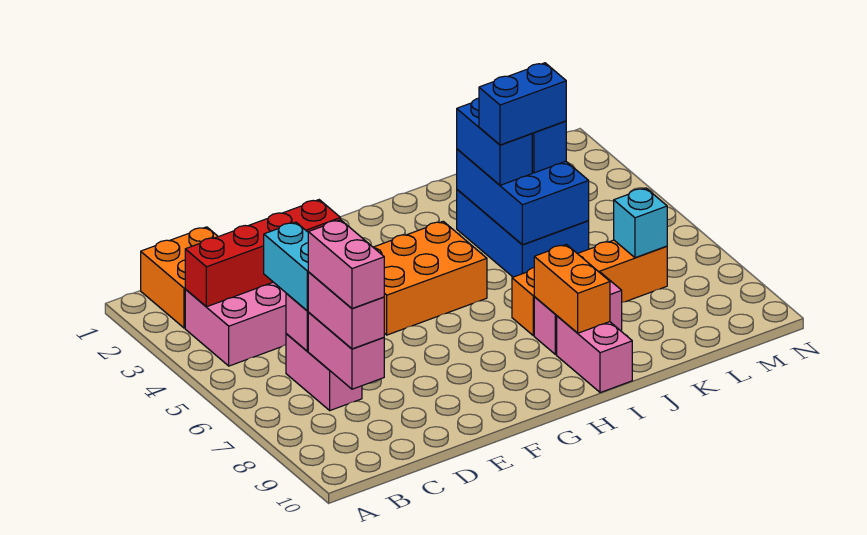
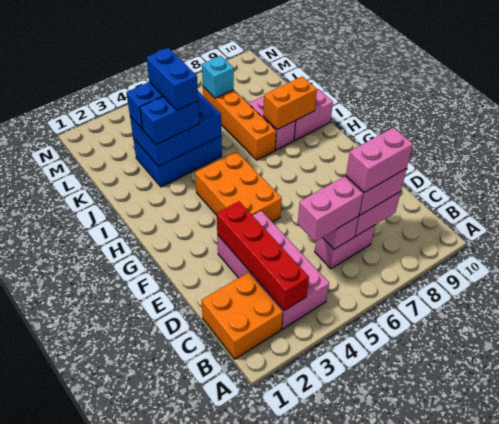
cyan 1x2 brick [264,222,308,311] -> pink 1x2 brick [298,176,363,241]

